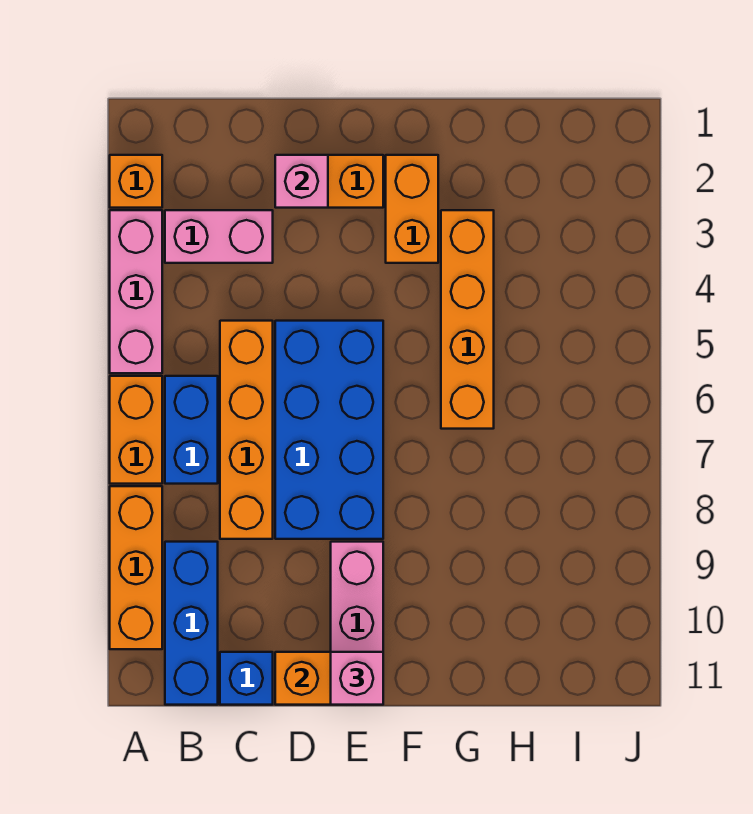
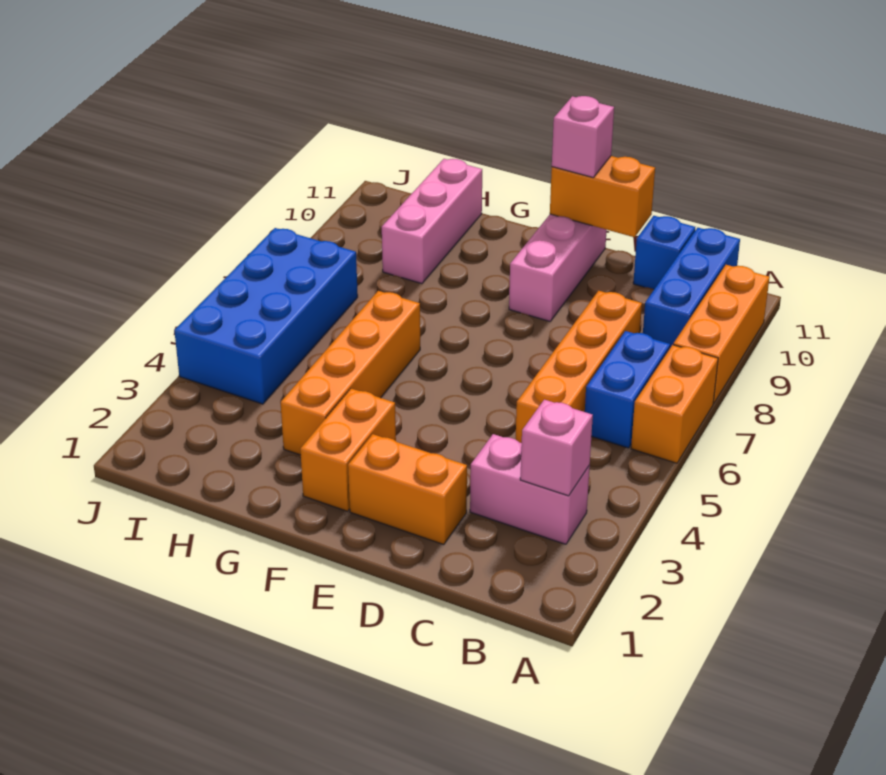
orange 1x1 brick [110,155,162,208] -> none
pink 1x3 brick [110,210,162,373] -> pink 1x3 brick moved to [382,159,482,284]
pink 1x1 brick [275,155,328,208] -> pink 1x1 brick moved to [520,400,593,496]
blue 2x4 brick [275,321,383,539] -> blue 2x4 brick moved to [174,228,358,404]

